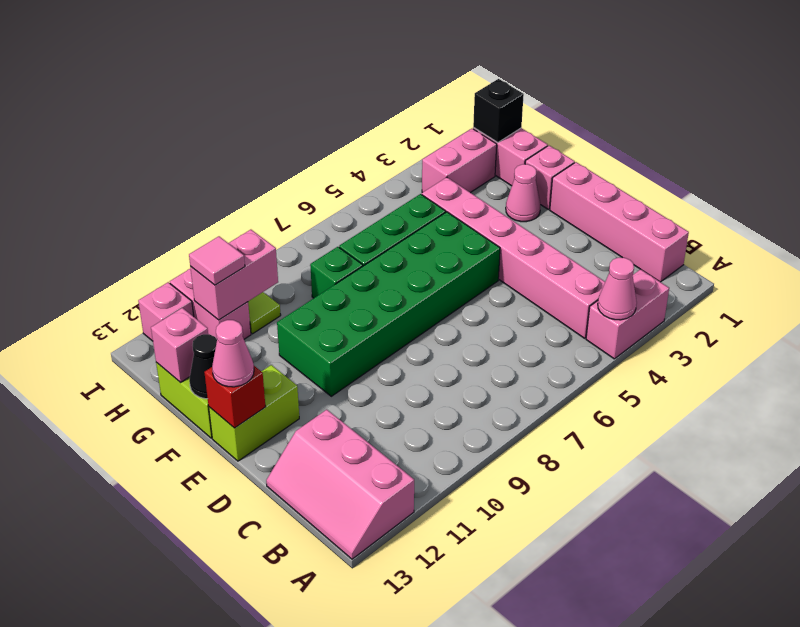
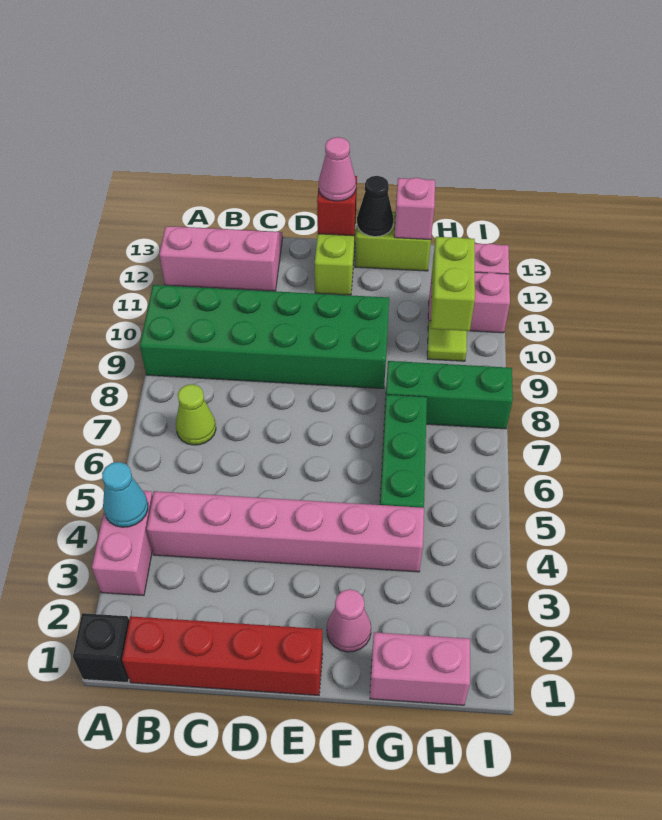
pink 1x1 cone [598,258,637,320] -> cyan 1x1 cone [102,462,148,527]
pink 1x4 brick [550,162,689,282] -> red 1x4 brick [122,616,323,695]
none -> lime 1x1 cone [176,384,216,445]
green 2x6 brick [277,212,500,396] -> green 2x6 brick turned to [140,285,389,389]
pink 1x1 brick [525,146,575,210] -> none
green 1x1 brick [310,247,363,298] -> green 1x3 brick [385,361,513,429]
black 1x1 brick [473,79,524,143] -> black 1x1 brick moved to [73,613,129,683]
pink 1x2 brick [422,129,497,193] -> none
pink 1x2 brick [190,230,278,320] -> lime 1x2 brick [431,237,475,331]
pink 1x1 tile [189,236,245,285] -> none

